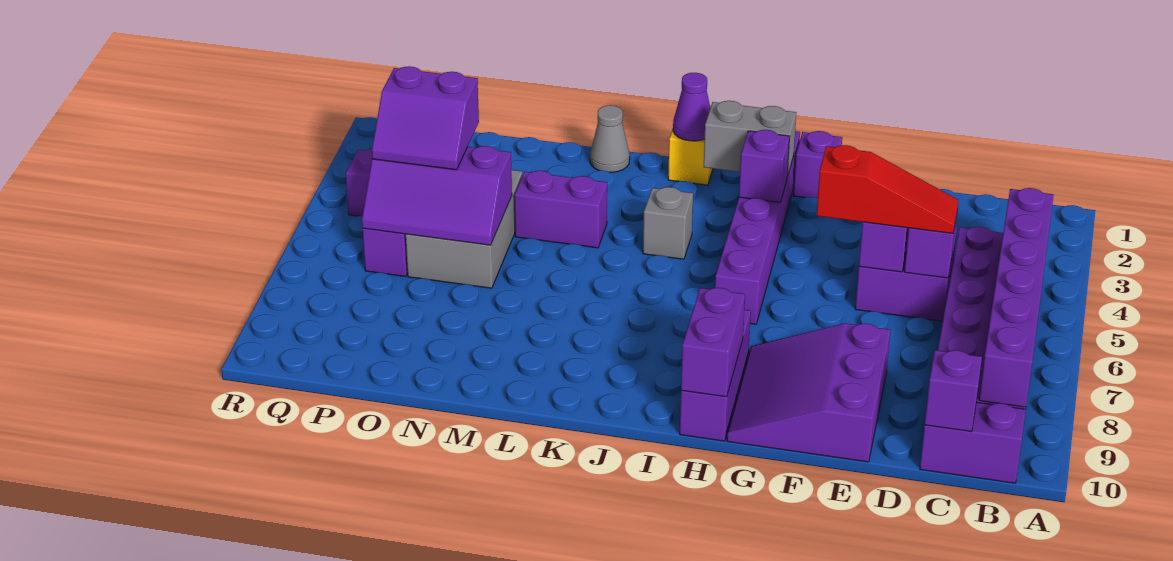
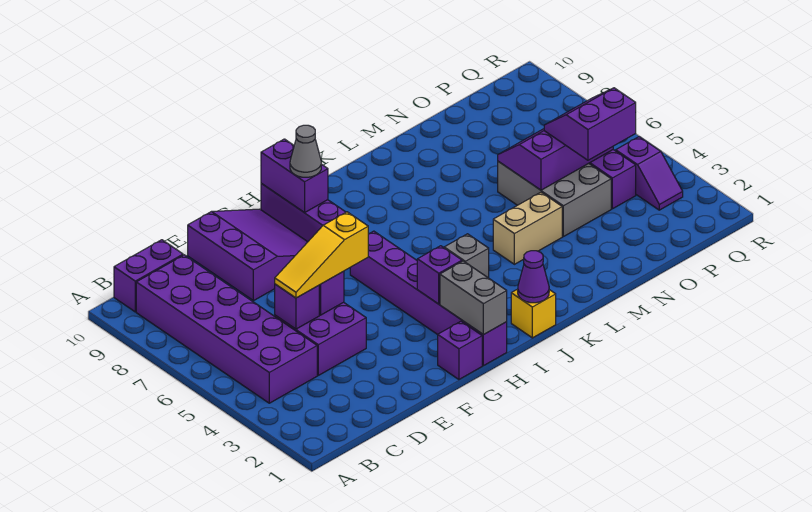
purple 1x6 brick [979,188,1054,407] -> none
purple 1x1 brick [925,350,982,432] -> none
red 1x3 slope [817,145,958,233] -> yellow 1x3 slope [275,212,368,298]
grey 1x2 brick [704,101,796,177] -> grey 1x2 brick turned to [440,261,507,335]
grey 1x1 cone [590,105,630,172] -> grey 1x1 cone moved to [290,125,321,177]
purple 1x2 brick [514,171,607,248] -> tan 1x2 brick [493,192,562,264]

